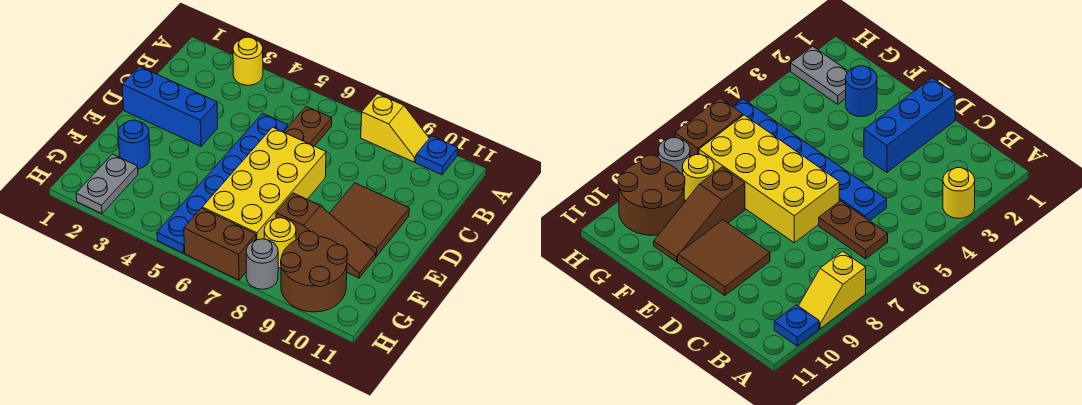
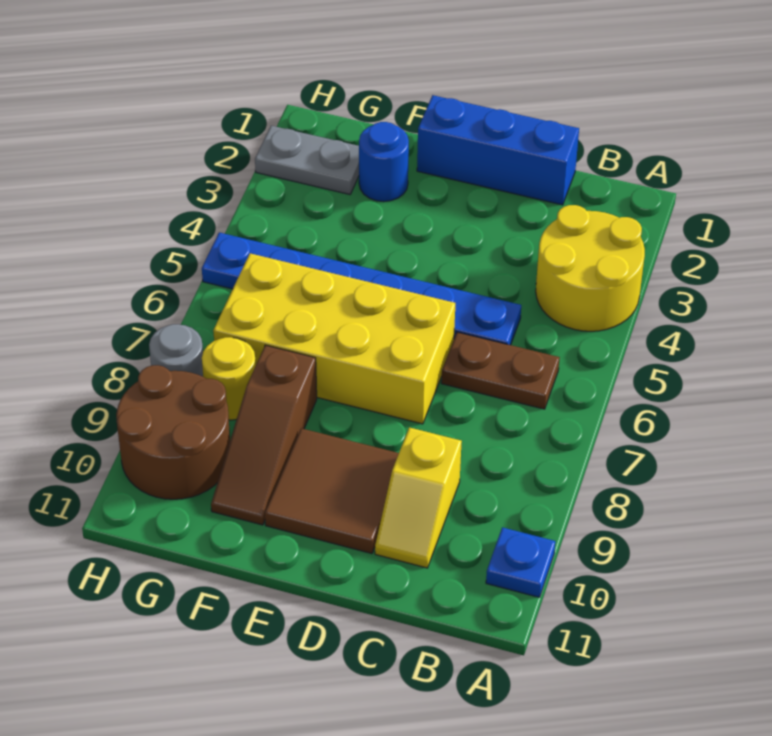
yellow 1x1 round brick [233,37,263,85] -> yellow 2x2 round brick [536,205,645,331]
yellow 1x2 slope [361,94,429,162] -> yellow 1x2 slope moved to [375,427,462,568]
blue 1x3 brick [122,66,218,146] -> blue 1x3 brick turned to [417,95,579,205]
brown 1x2 brick [184,208,256,280] -> none

